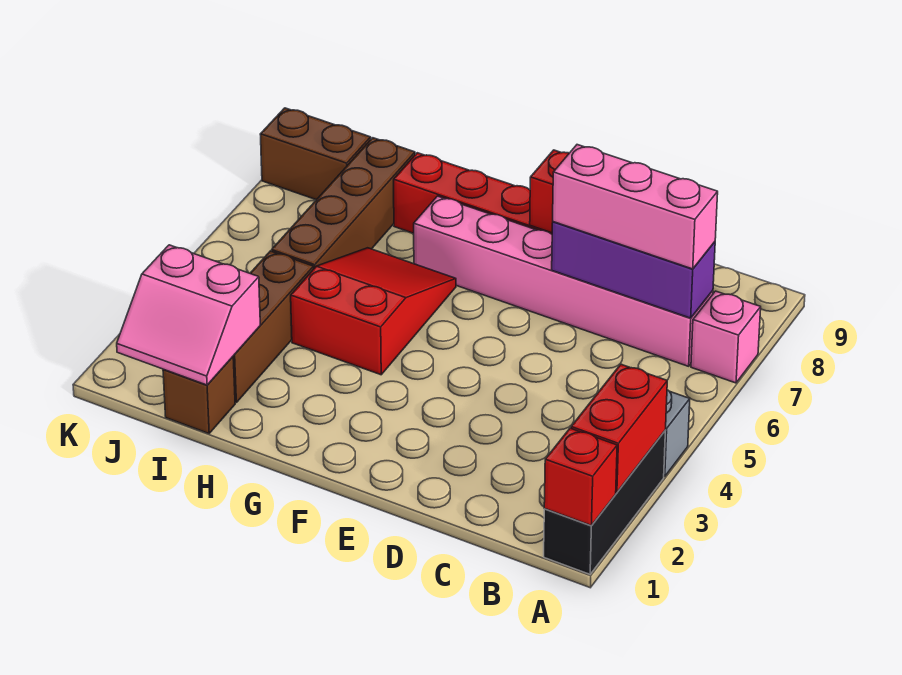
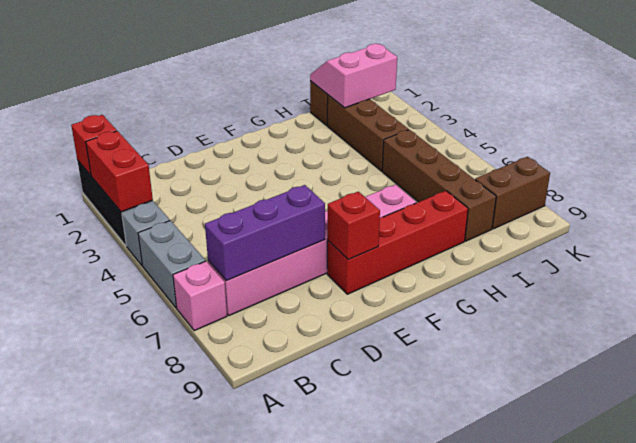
none -> grey 1x2 brick [138,221,205,308]
pink 1x3 brick [553,145,718,269] -> none
red 2x3 slope [291,248,456,375] -> none

